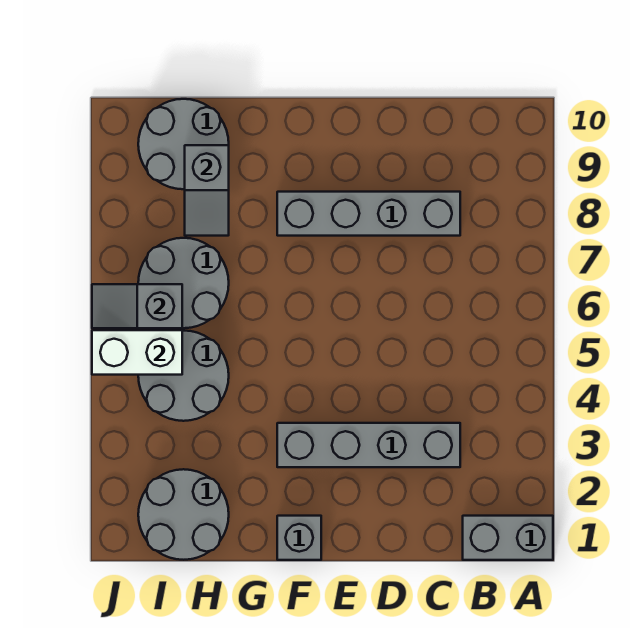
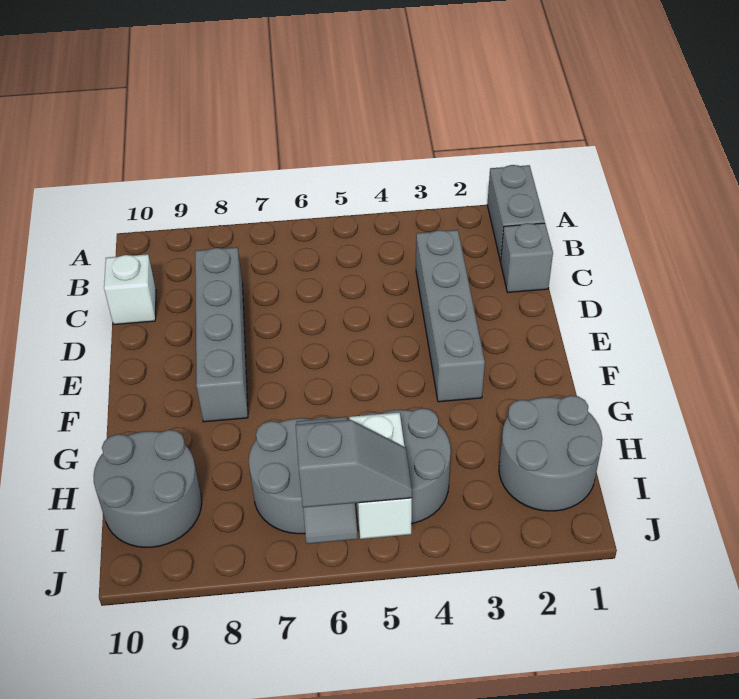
none -> white 1x1 brick [104,254,156,325]
grey 1x1 brick [277,516,321,560] -> grey 1x1 brick moved to [500,223,553,292]
grey 1x2 slope [185,145,229,236] -> grey 1x2 slope moved to [296,420,412,508]

